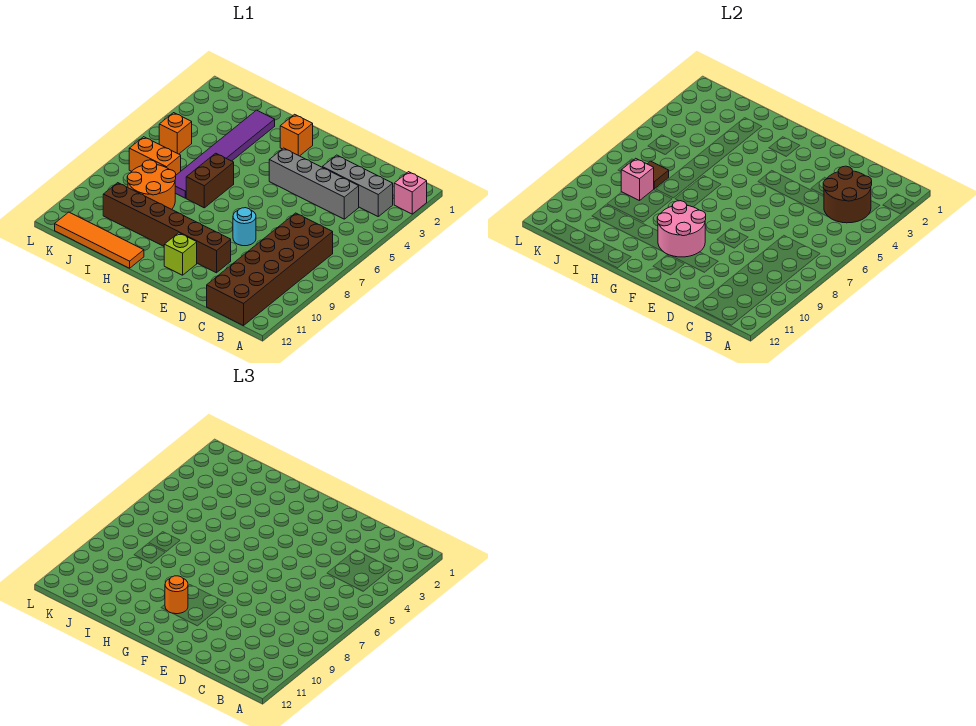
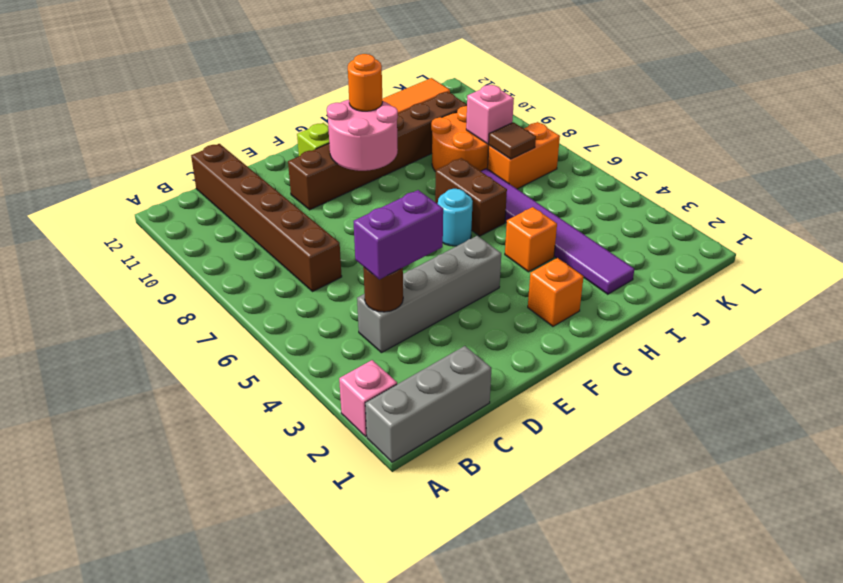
grey 1x3 brick [322,155,393,216] -> grey 1x3 brick moved to [365,346,491,462]
brown 2x2 round brick [823,166,872,223] -> brown 1x1 round brick [363,267,403,312]
brown 2x6 brick [207,213,333,326] -> brown 1x6 brick [191,144,342,292]
none -> purple 1x2 brick [354,190,443,279]
cyan 1x1 round brick [233,208,256,246] -> cyan 1x1 round brick moved to [438,189,473,246]
orange 1x1 brick [159,113,192,154] -> orange 1x1 brick moved to [505,207,557,272]

